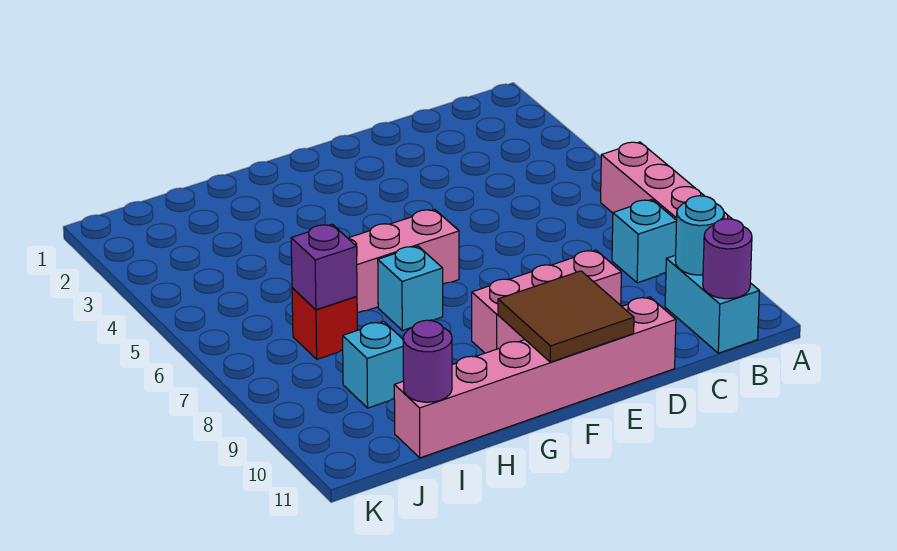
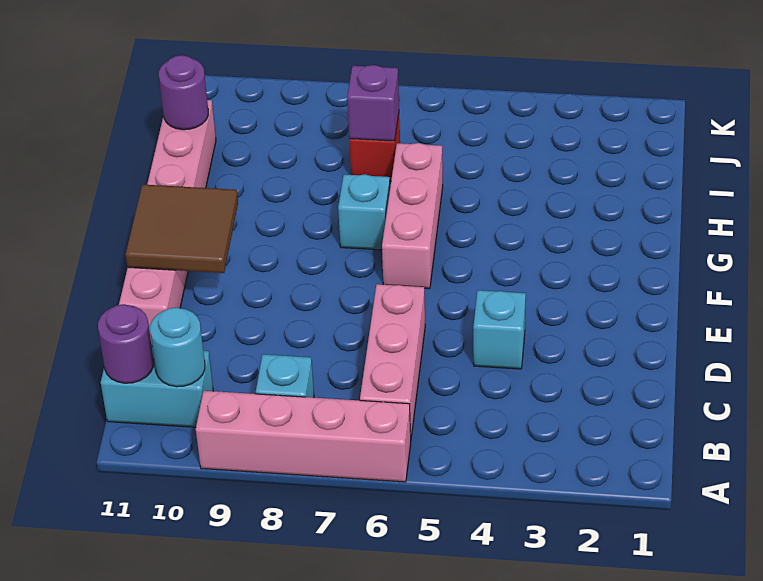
pink 1x3 brick [472,250,621,353] -> pink 1x3 brick moved to [360,284,425,437]
cyan 1x1 brick [343,322,404,408] -> cyan 1x1 brick moved to [473,290,526,369]

